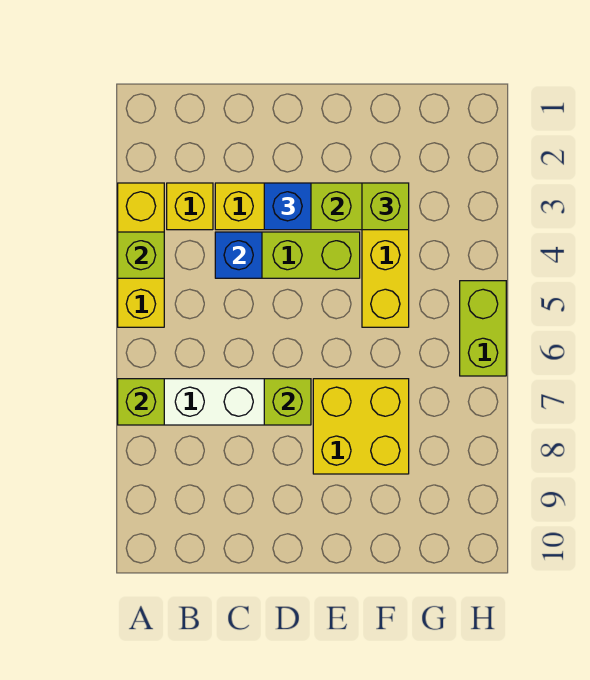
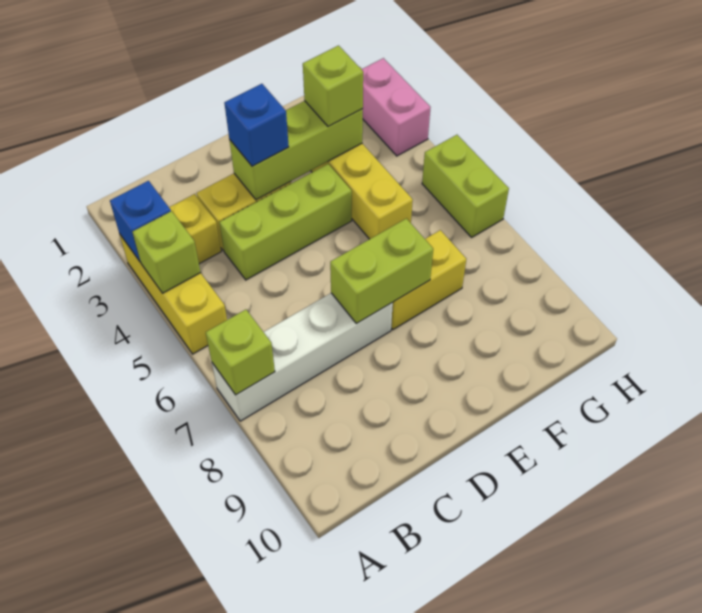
blue 1x1 brick [215,232,262,278] -> blue 1x1 brick moved to [110,181,171,262]
lime 1x1 brick [264,379,311,425] -> lime 1x2 brick [330,219,433,324]
yellow 2x2 brick [313,379,409,474] -> yellow 1x2 brick [391,230,466,330]
none -> pink 1x2 brick [361,58,431,156]

